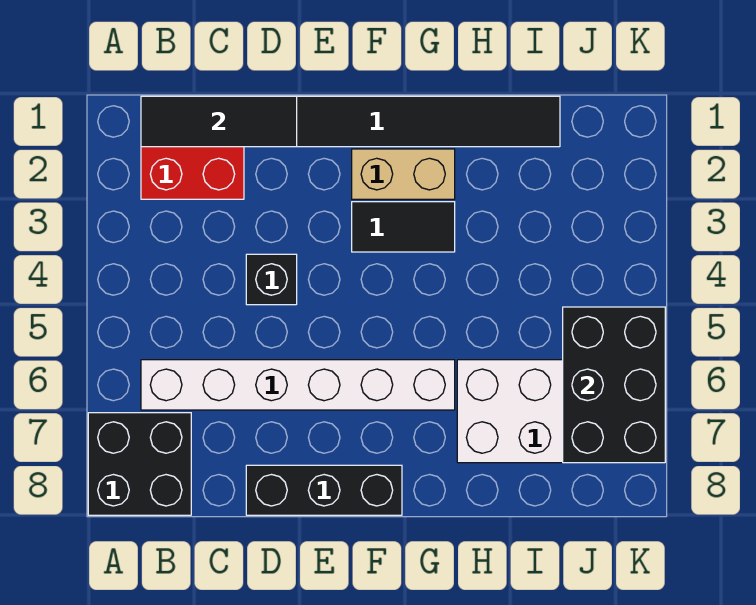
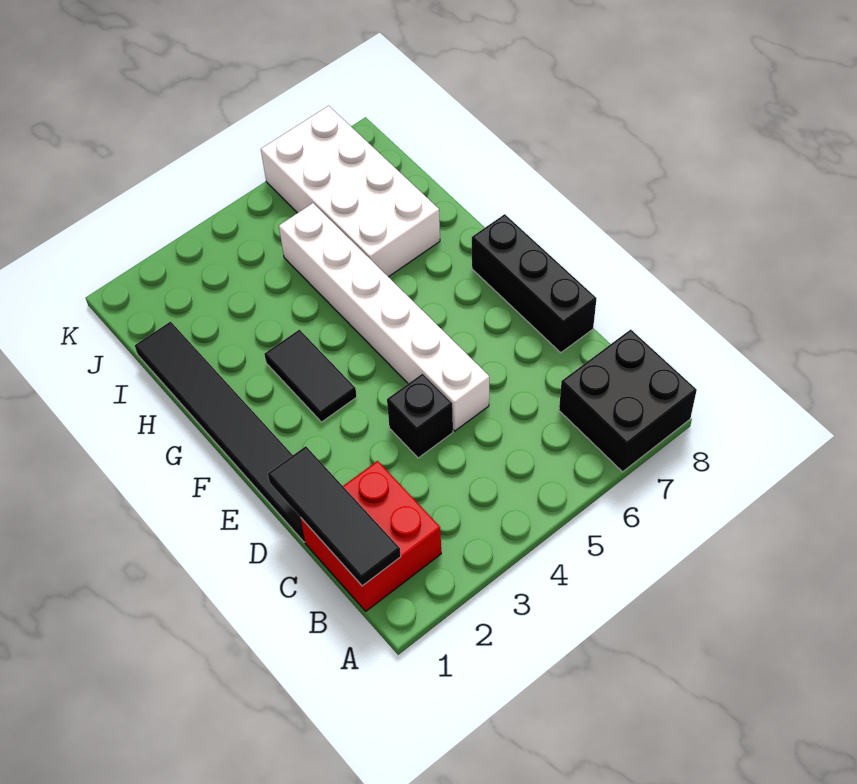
white 1x6 brick [141,360,455,410] -> white 1x6 brick moved to [279,203,489,431]
tan 1x2 brick [352,149,455,199] -> none
black 2x3 brick [563,307,665,463] -> none

